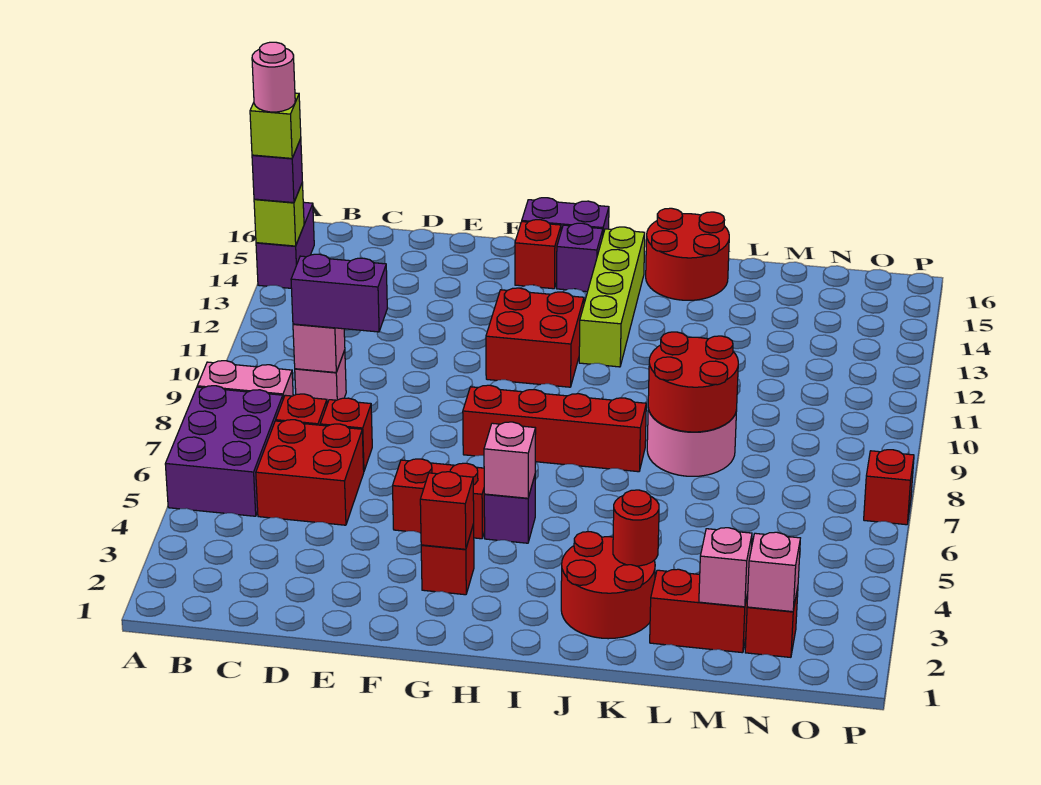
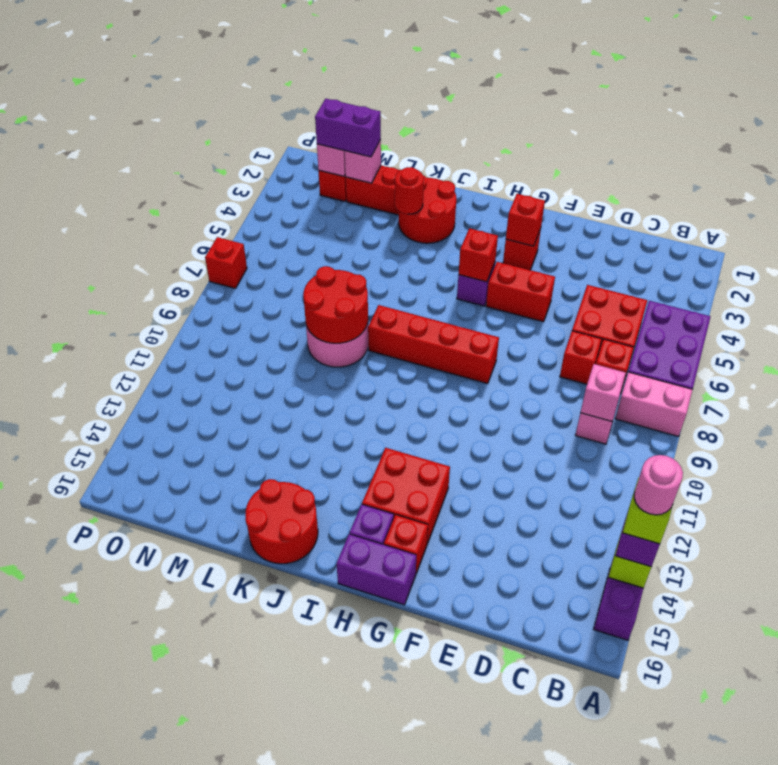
purple 1x2 brick [291,254,387,332] -> purple 1x2 brick moved to [315,99,381,157]
red 2x2 brick [486,288,584,387] -> red 2x2 brick moved to [362,448,450,544]
pink 1x1 brick [484,422,536,498] -> red 1x1 brick [459,228,498,282]
lime 1x4 brick [579,227,645,367] -> none

